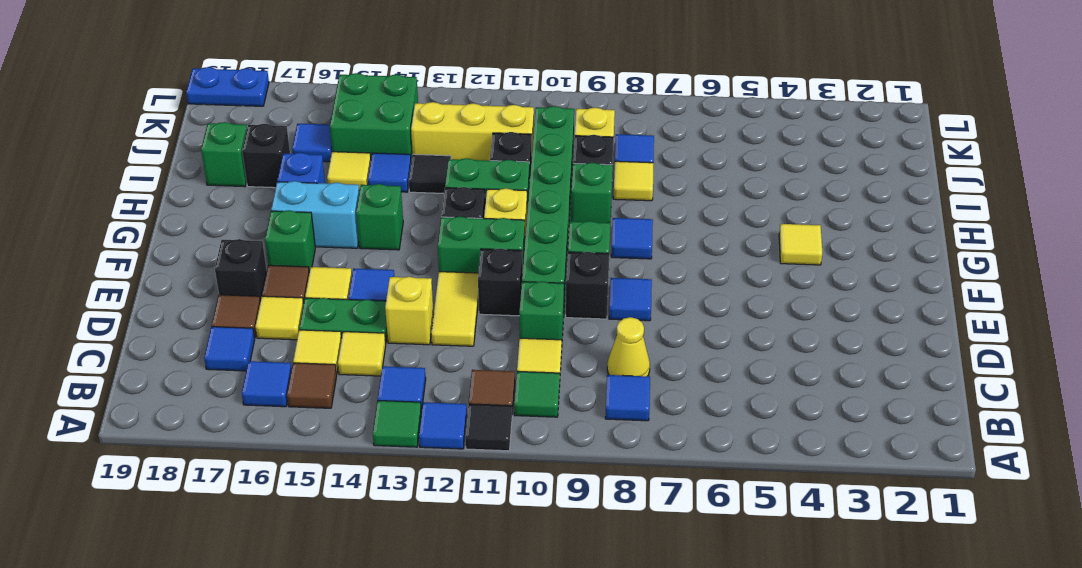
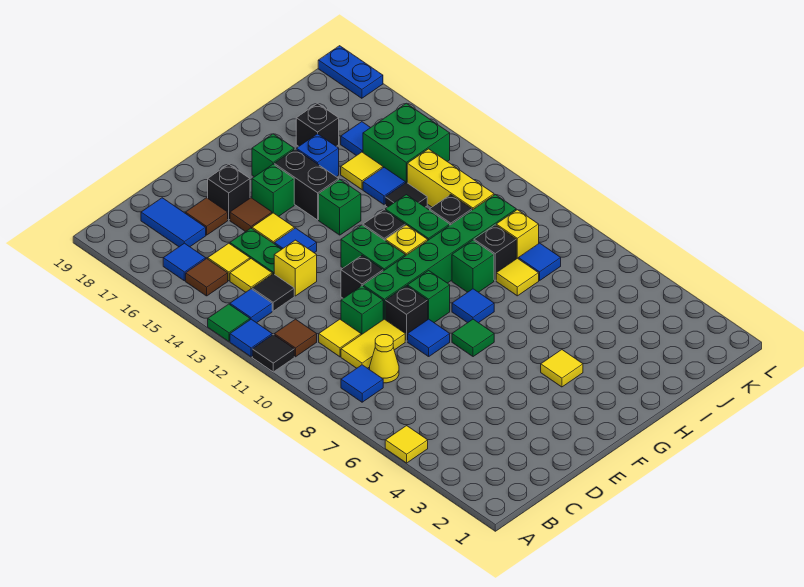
green 1x1 tile [514,371,560,417] -> green 1x1 tile moved to [452,319,494,357]
none -> black 1x1 tile [252,274,294,311]
blue 1x1 tile [204,327,255,371] -> blue 1x2 tile [141,198,206,247]
yellow 1x2 tile [431,272,479,346] -> yellow 1x2 tile moved to [341,319,405,368]
yellow 1x1 tile [255,296,304,340] -> yellow 1x1 tile moved to [385,426,428,463]
cyan 1x2 brick [271,181,359,248] -> black 1x2 brick [274,149,339,220]
green 1x1 brick [201,122,247,187] -> green 1x1 brick moved to [252,134,294,177]

